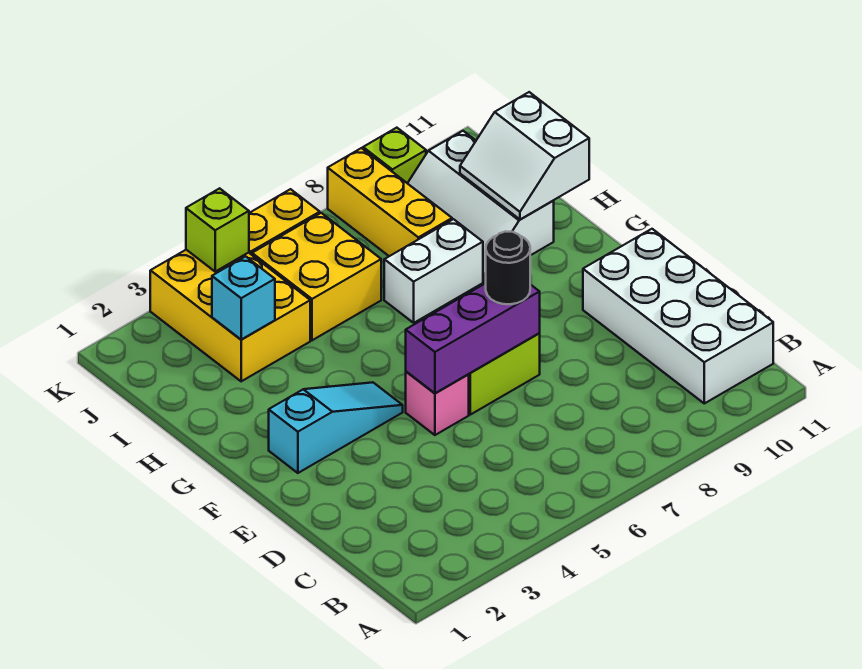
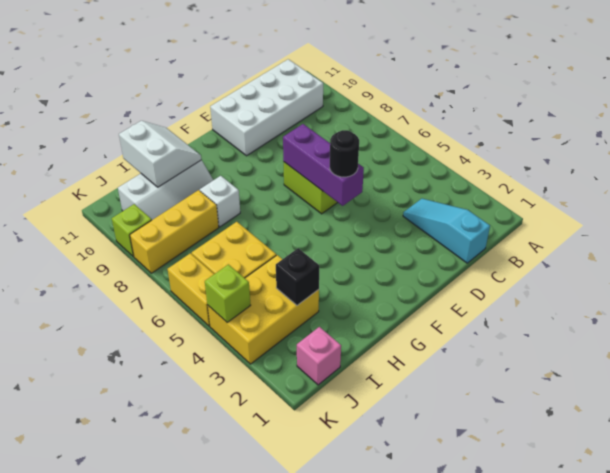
pink 1x1 brick [406,372,469,435] -> pink 1x1 brick moved to [297,327,341,385]
black 1x1 round brick [486,231,530,304] -> black 1x1 round brick moved to [330,130,359,177]
cyan 1x3 slope [269,382,403,473] -> cyan 1x3 slope moved to [403,199,490,263]
white 1x2 brick [384,219,483,323] -> white 1x1 brick [200,176,240,227]
white 2x2 slope [460,92,589,220] -> white 2x2 slope turned to [119,121,201,187]
cyan 1x1 brick [212,256,275,339] -> black 1x1 brick [276,248,319,305]

